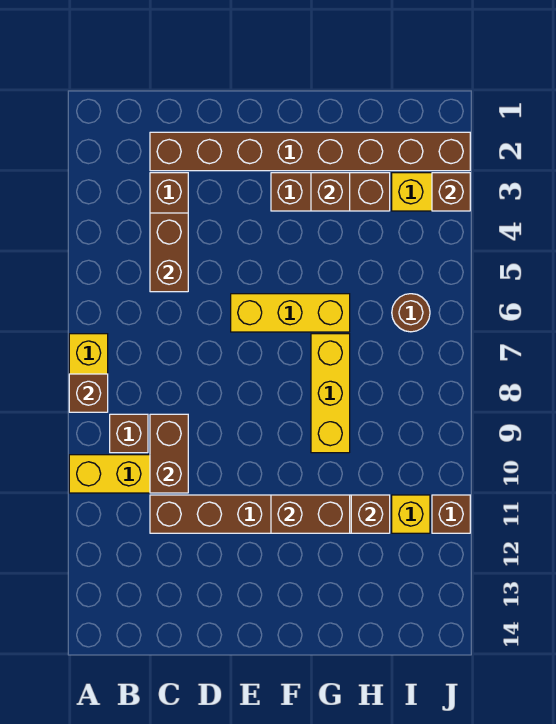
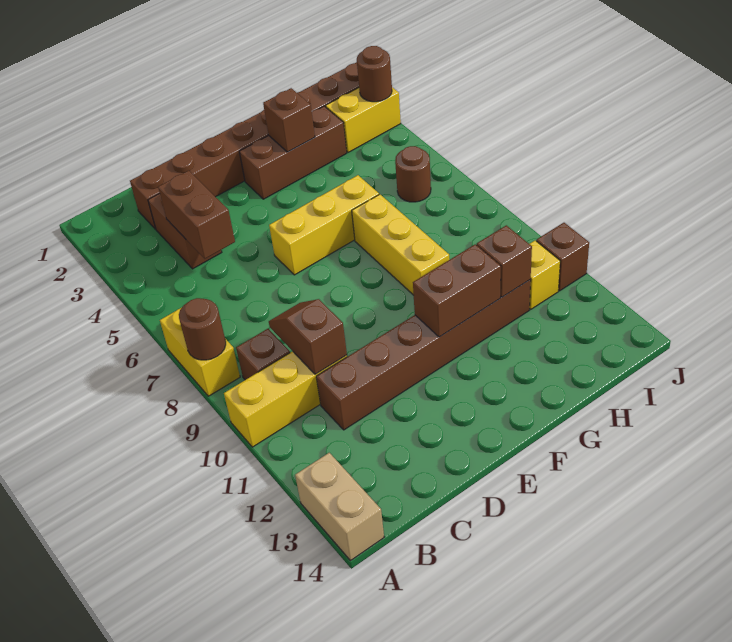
brown 1x1 brick [69,374,108,412] -> brown 1x1 round brick [179,298,226,360]
none -> tan 1x2 brick [295,453,384,561]
brown 1x2 brick [150,414,188,493] -> brown 1x2 slope [269,299,347,374]
brown 1x1 brick [432,173,470,211] -> brown 1x1 round brick [357,46,392,102]

